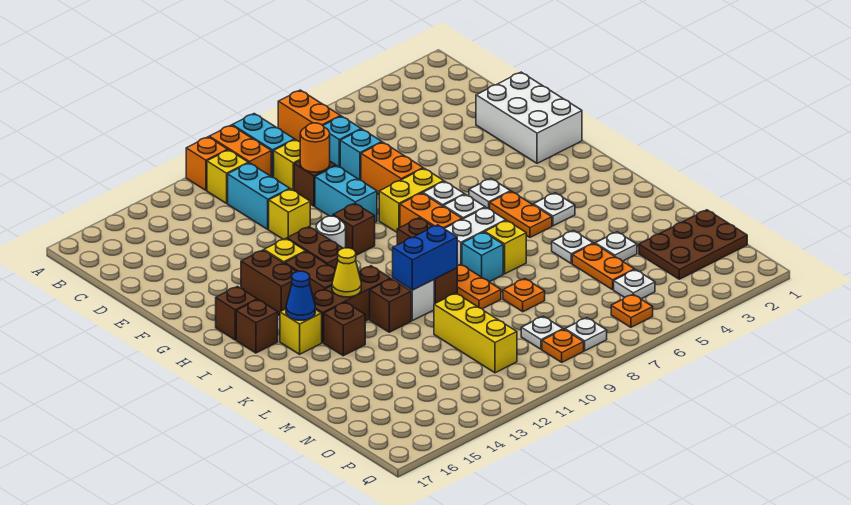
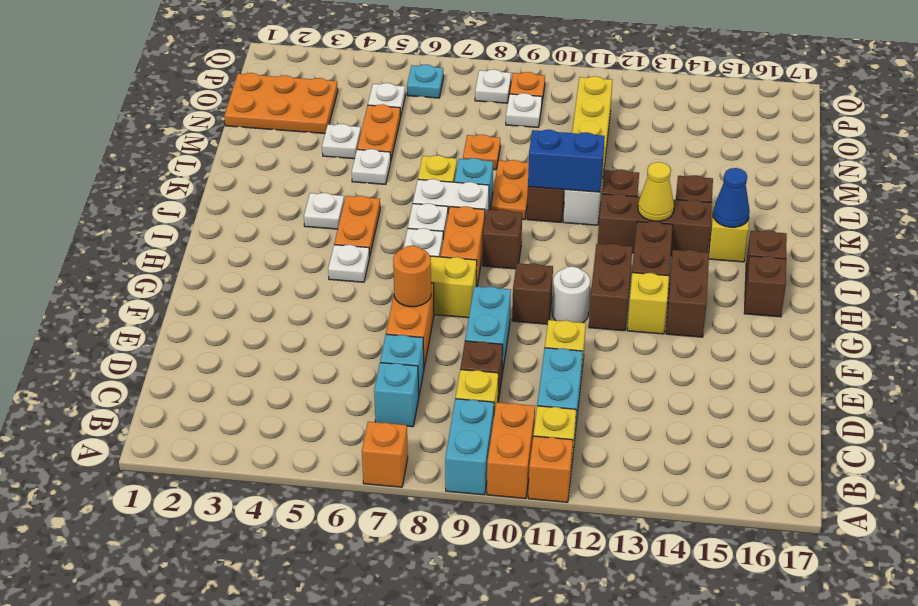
orange 1x2 brick [278,90,341,142] -> orange 1x1 brick [362,422,408,487]
orange 1x1 round brick [300,123,330,172] -> orange 1x1 round brick moved to [393,246,431,307]
white 2x3 brick [476,72,582,163] -> none
brown 2x3 plate [639,210,747,279] -> orange 2x3 plate [224,73,338,134]
orange 1x1 plate [611,294,653,327] -> cyan 1x1 plate [407,64,444,98]

